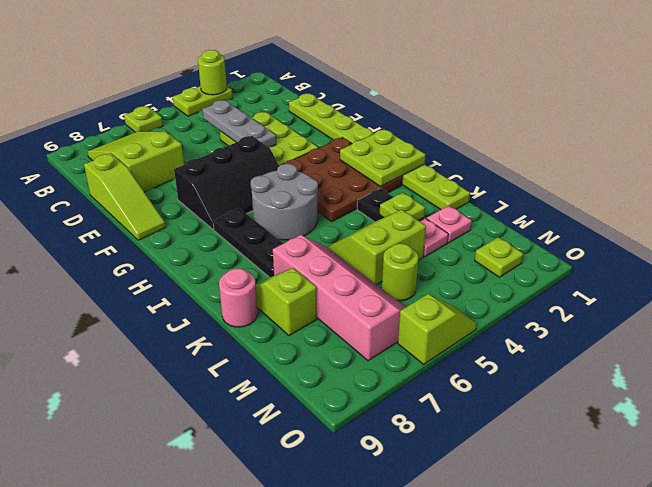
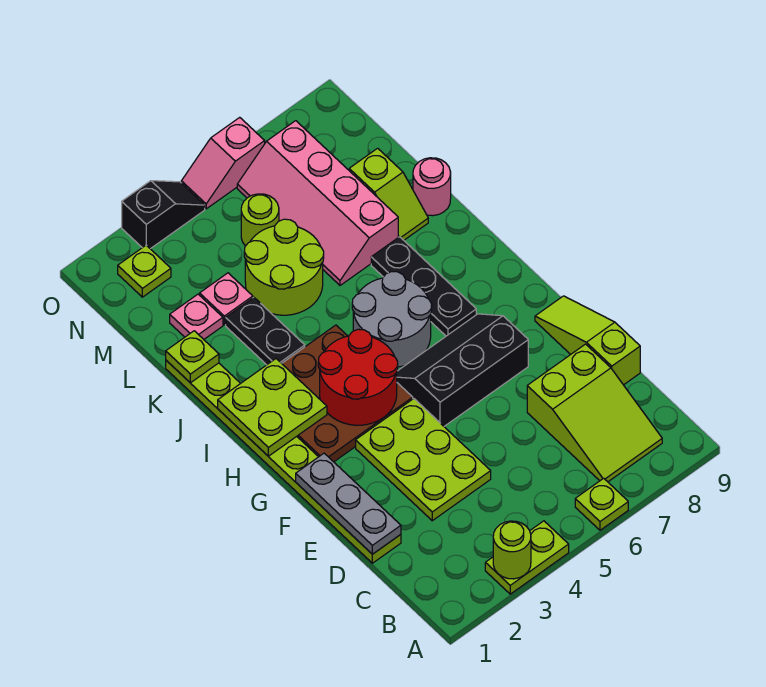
grey 1x3 plate [202,100,276,147] -> grey 1x3 plate moved to [296,453,401,554]
none -> red 2x2 round brick [318,329,398,425]
lime 1x1 plate [380,193,425,220] -> lime 1x1 plate moved to [166,331,219,383]
lime 2x2 slope [329,210,426,285] -> lime 2x2 round brick [244,219,324,315]
none -> black 1x2 slope [122,181,205,249]
lime 1x2 slope [398,294,477,364] -> pink 1x2 slope [181,117,265,209]

